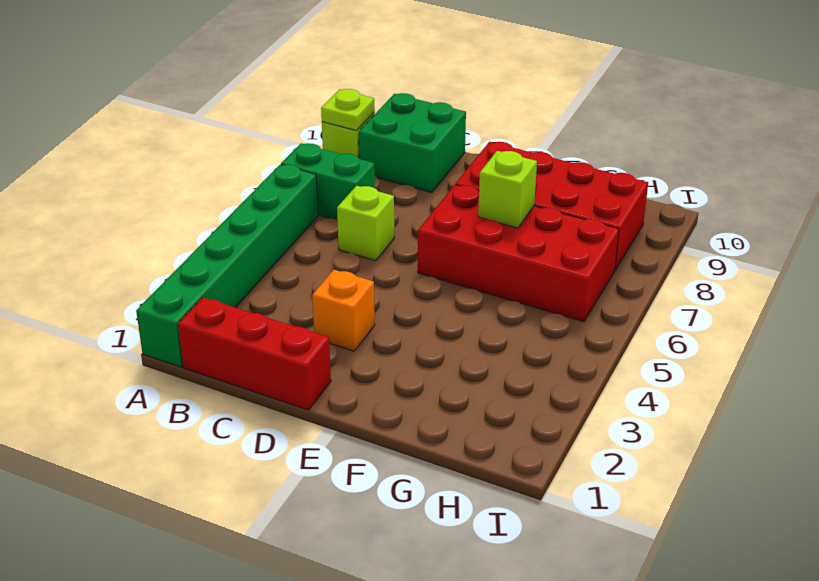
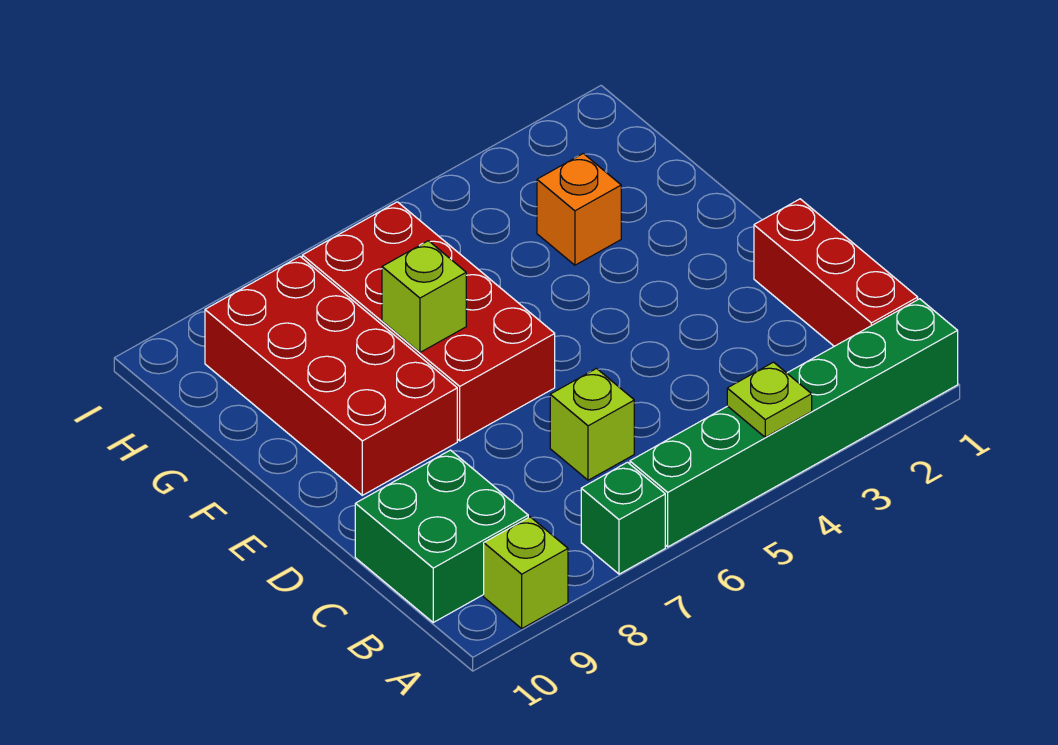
green 1x2 brick [281,143,375,221] -> green 1x1 brick [581,462,665,574]
lime 1x1 plate [321,89,375,131] -> lime 1x1 plate moved to [727,362,812,437]
orange 1x1 brick [312,270,375,351] -> orange 1x1 brick moved to [537,153,621,265]

